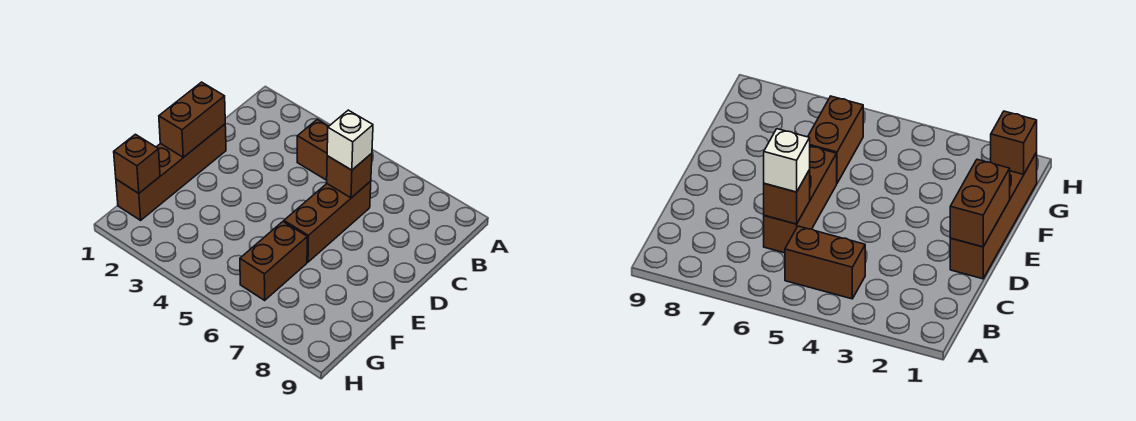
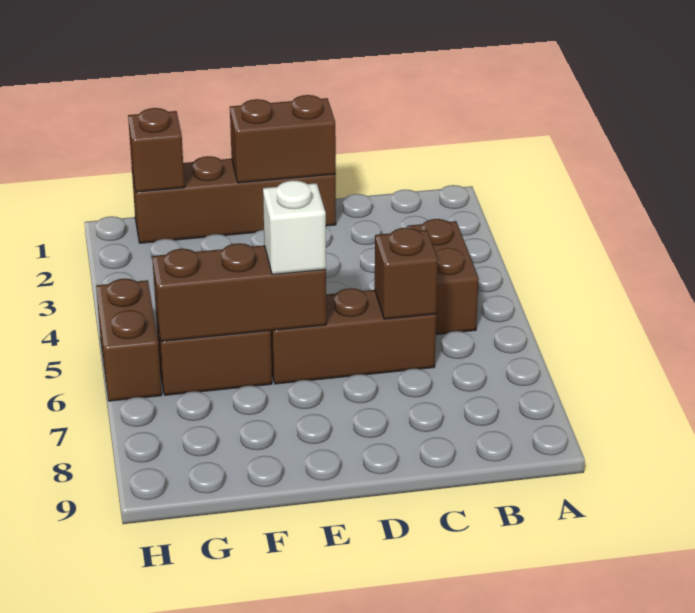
white 1x1 brick [327,110,373,170] -> white 1x1 brick moved to [263,180,326,275]
none -> brown 1x3 brick [152,243,326,341]
none -> brown 1x2 brick [96,279,162,401]

